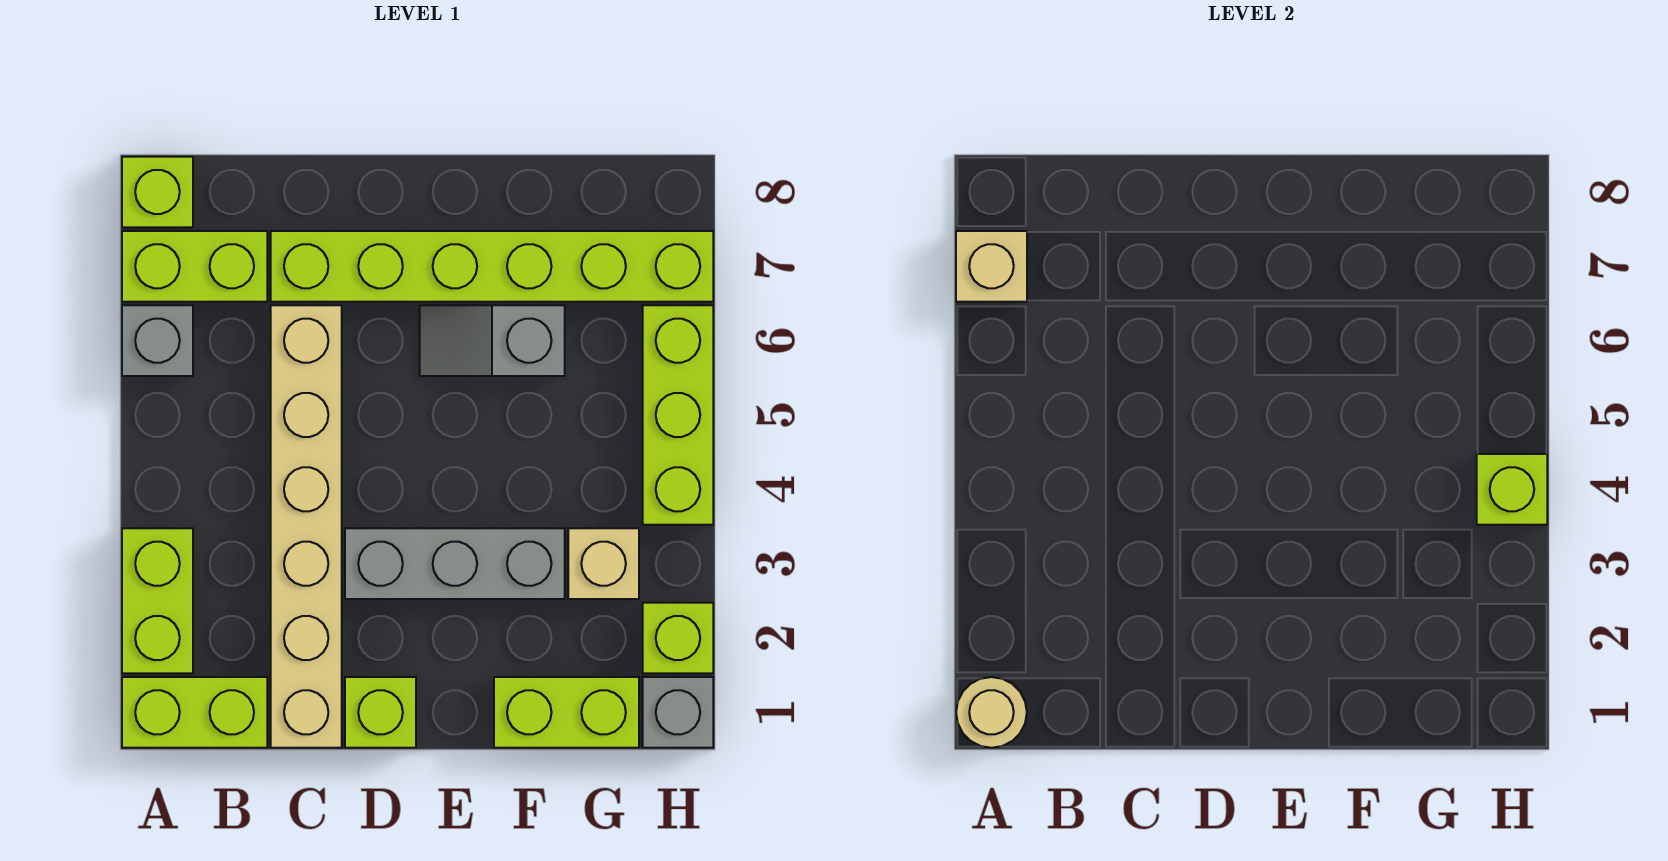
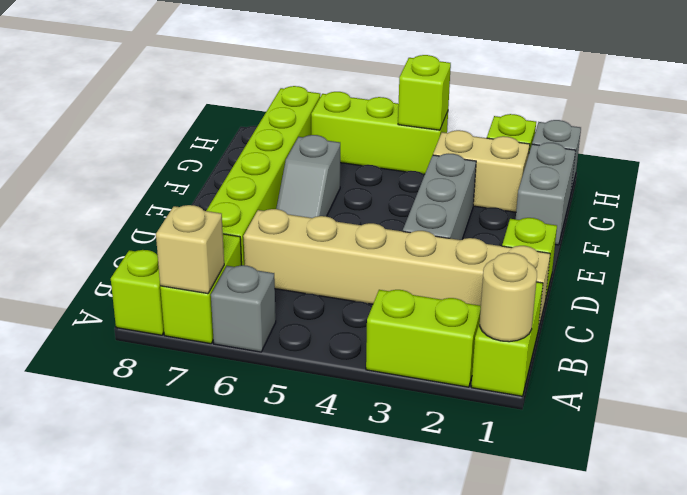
lime 1x2 brick [494,677,639,748] -> grey 1x2 brick [516,143,576,245]
tan 1x1 brick [568,528,639,599] -> tan 1x2 brick [433,130,530,212]

